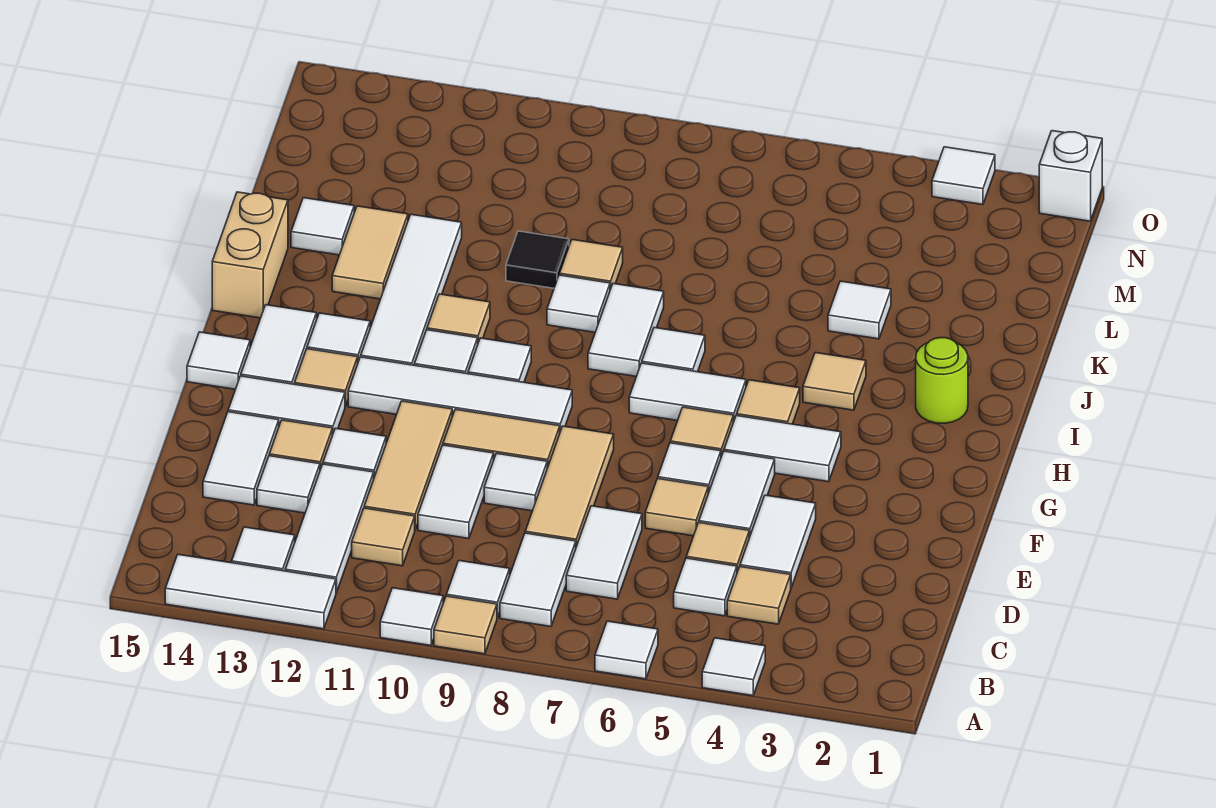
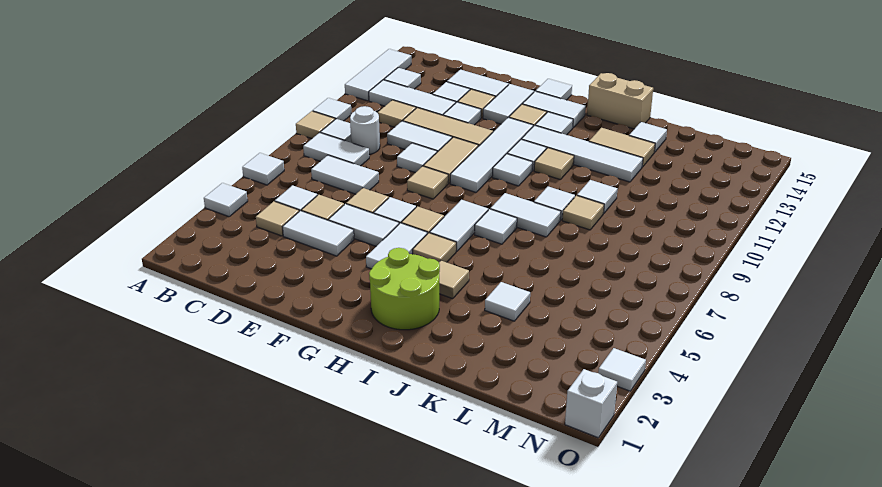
none -> white 1x1 round brick [350,106,380,154]
tan 1x3 tile [525,426,614,546] -> tan 1x1 tile [407,166,448,199]
lime 1x1 round brick [916,338,968,423] -> lime 2x2 round brick [369,248,440,330]
black 1x1 tile [506,231,569,288] -> white 1x1 tile [577,180,617,214]

